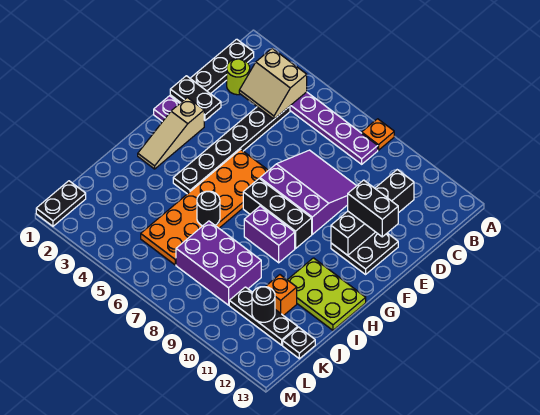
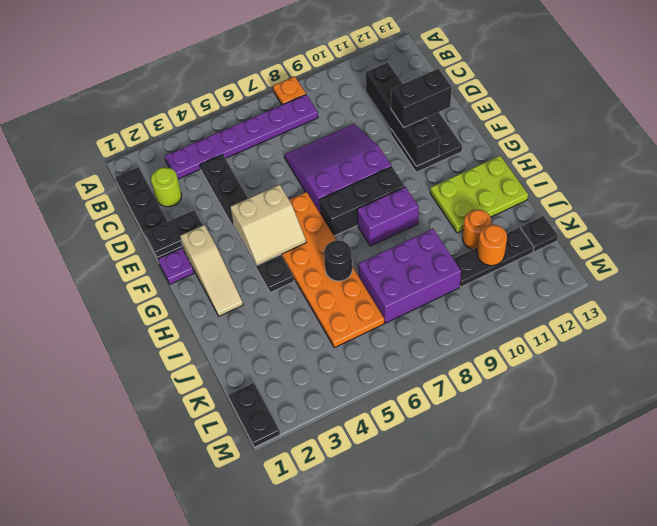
tan 2x2 slope [239,48,307,119] -> tan 2x2 slope moved to [230,185,306,265]
orange 1x1 brick [265,275,297,316] -> orange 1x1 round brick [463,210,491,249]
black 1x1 round brick [252,287,275,322] -> orange 1x1 round brick [477,225,507,266]

